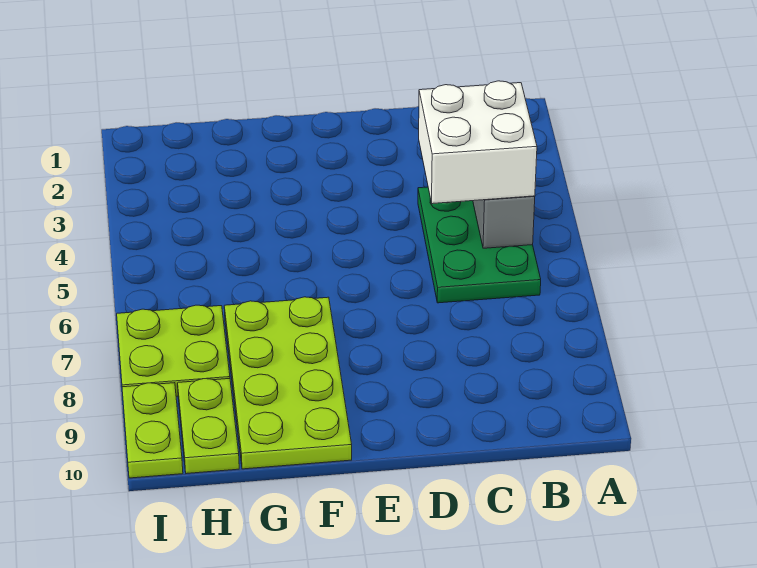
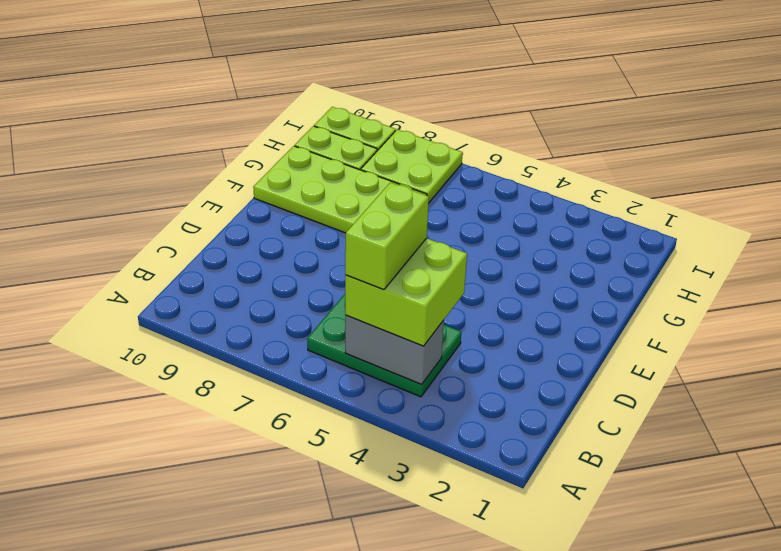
white 2x2 brick [419,81,537,204] -> lime 2x2 brick [345,238,467,346]
none -> lime 1x2 brick [345,182,429,290]

